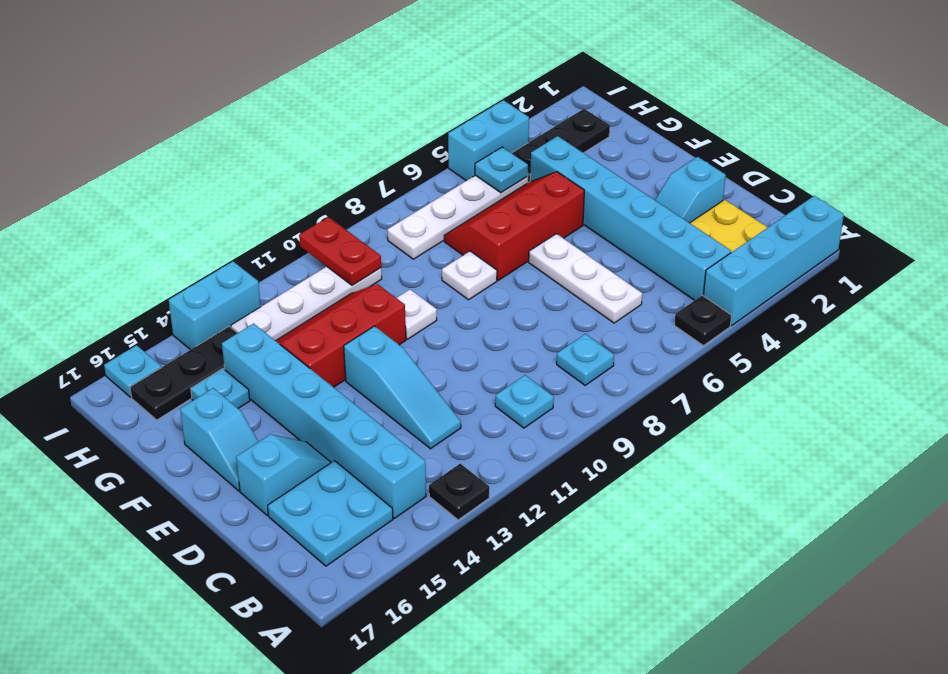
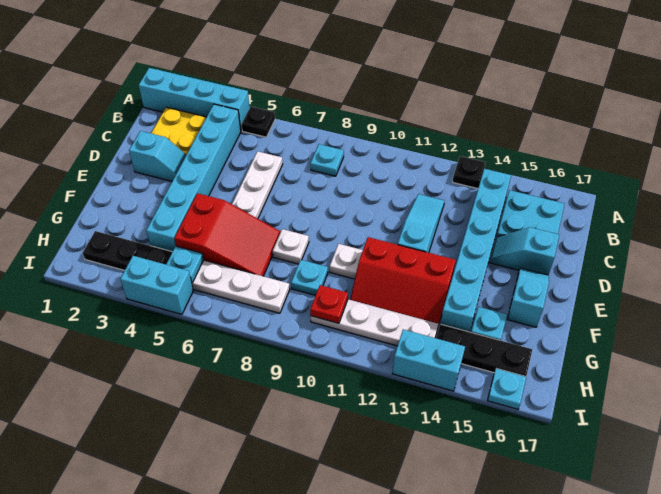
cyan 1x1 plate [495,375,554,428] -> cyan 1x1 plate moved to [291,260,328,295]
red 2x3 slope [444,172,584,280] -> red 2x3 slope turned to [174,193,281,276]
red 1x2 plate [299,217,381,285] -> red 1x1 plate [310,285,348,323]

